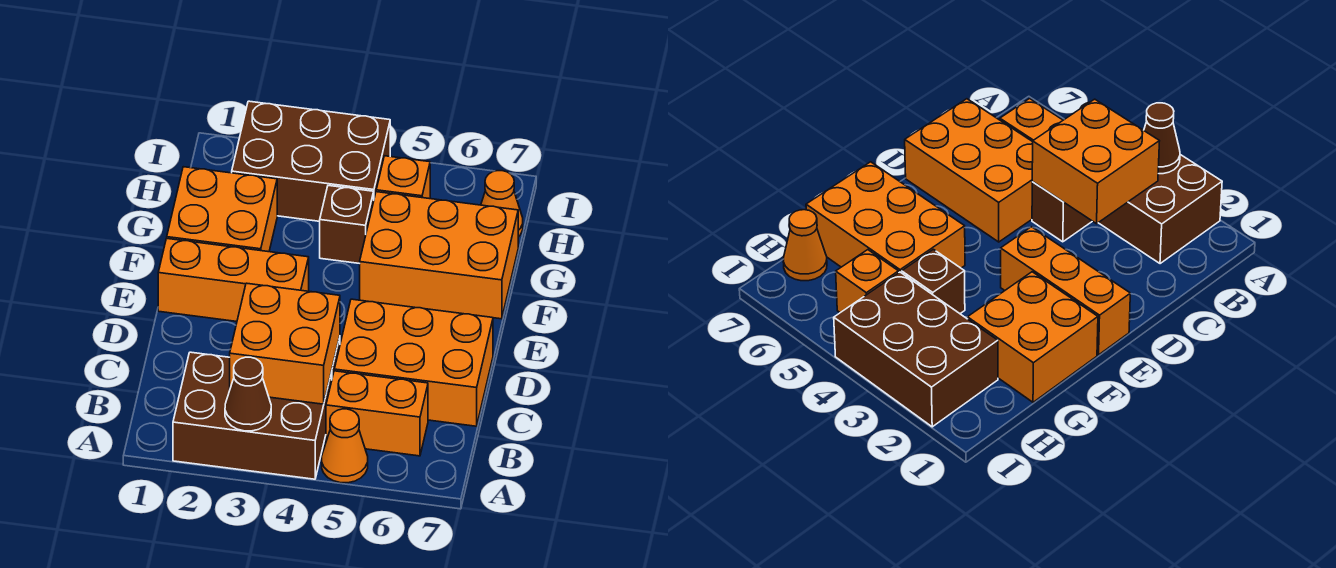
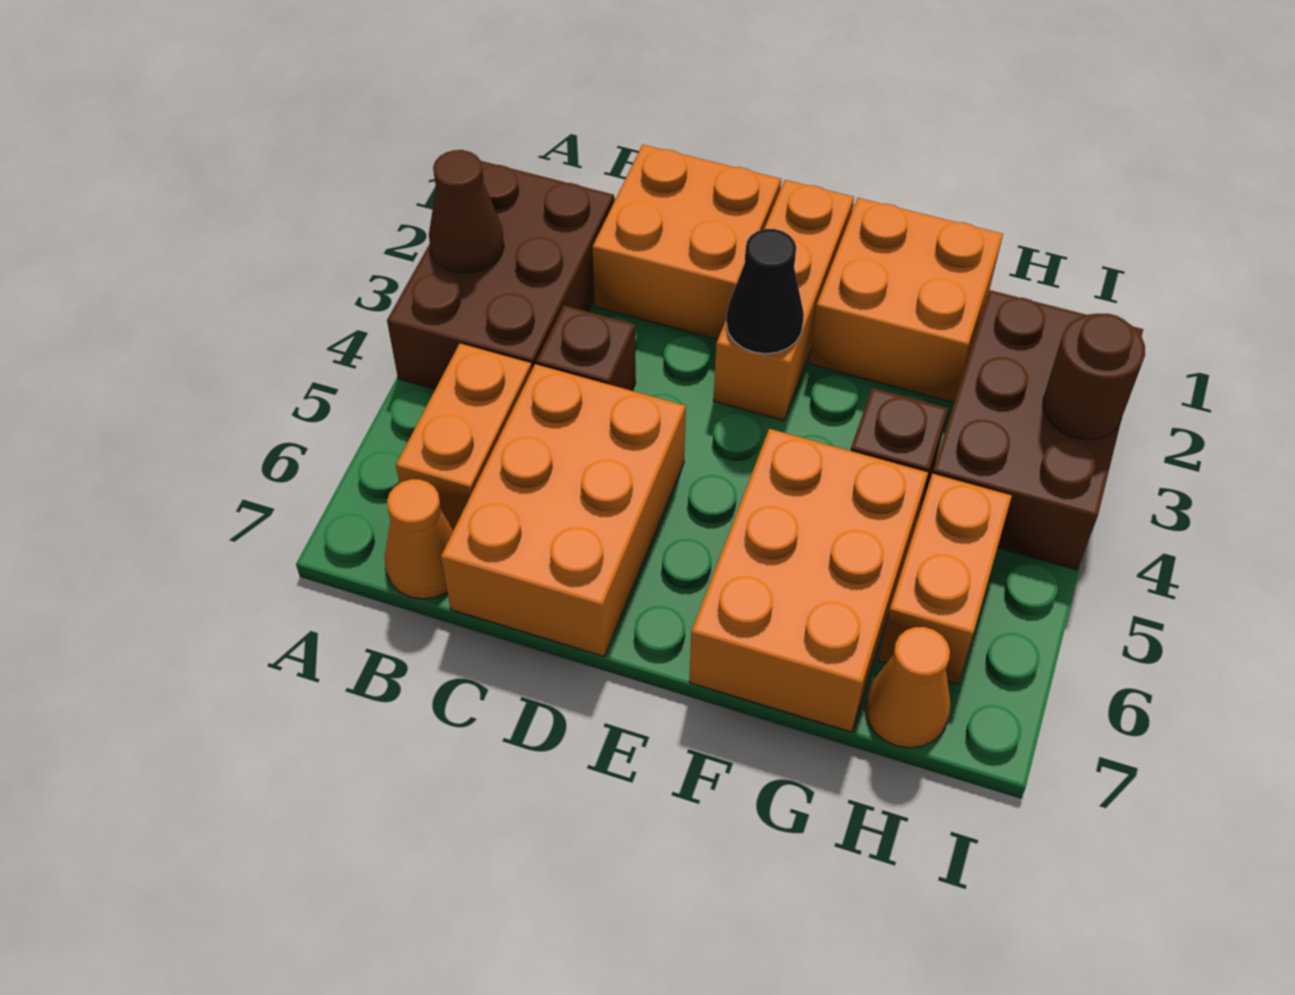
orange 1x1 cone [322,409,368,483] -> orange 1x1 cone moved to [385,479,454,599]
orange 2x2 brick [230,283,340,404] -> orange 2x2 brick moved to [592,144,781,339]
none -> black 1x1 cone [726,229,804,354]
orange 1x1 brick [376,156,430,199] -> orange 1x2 brick [878,474,1012,684]
none -> brown 1x1 round brick [1043,314,1145,440]

